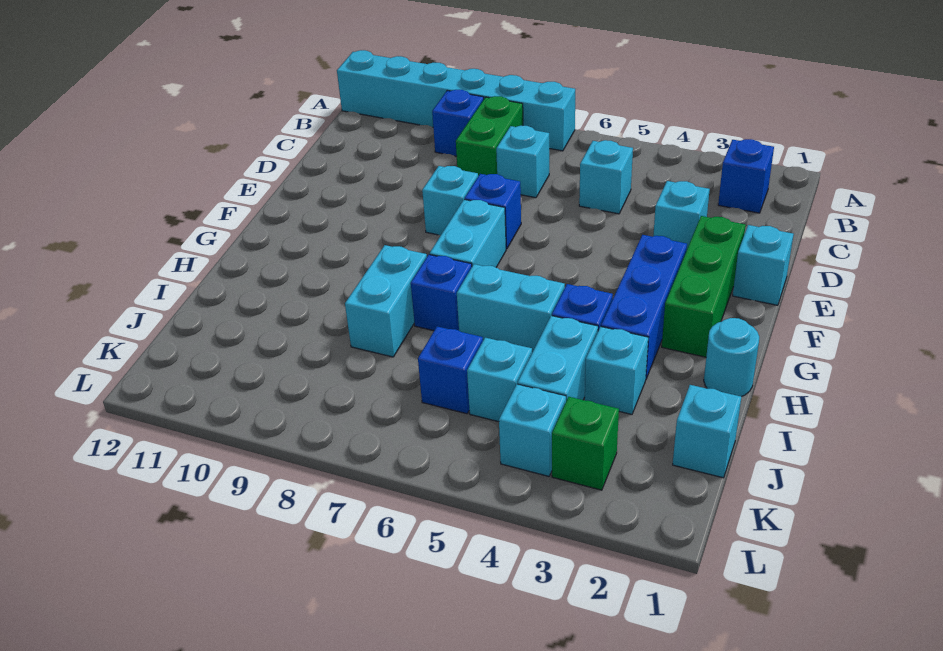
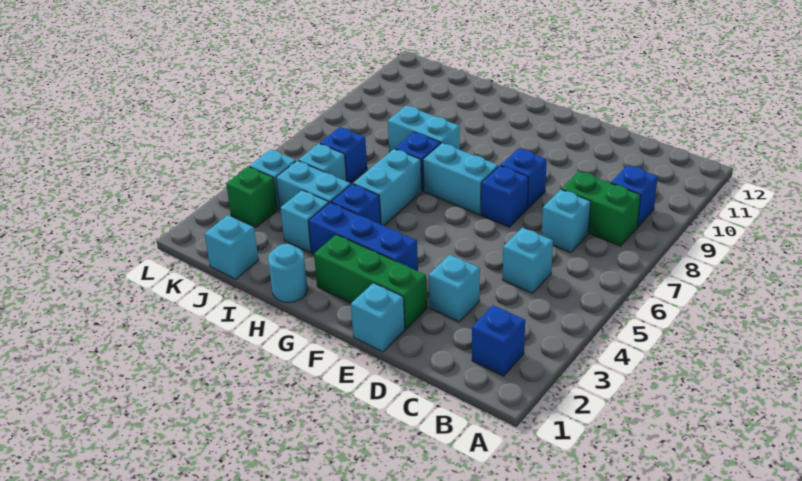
cyan 1x6 brick [337,50,575,151] -> none
cyan 1x1 brick [422,166,478,235] -> blue 1x1 brick [501,148,547,209]

